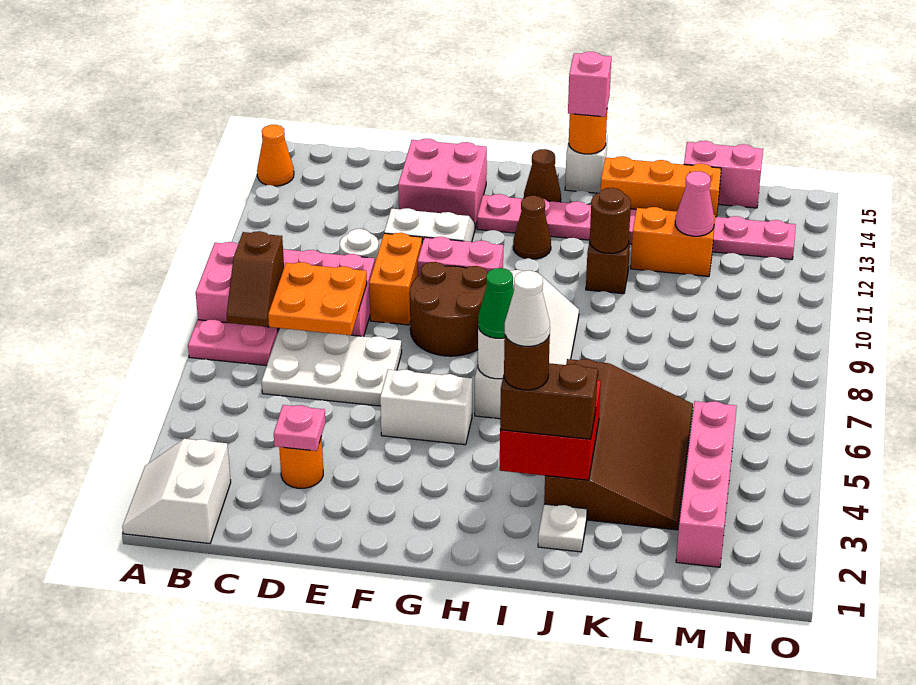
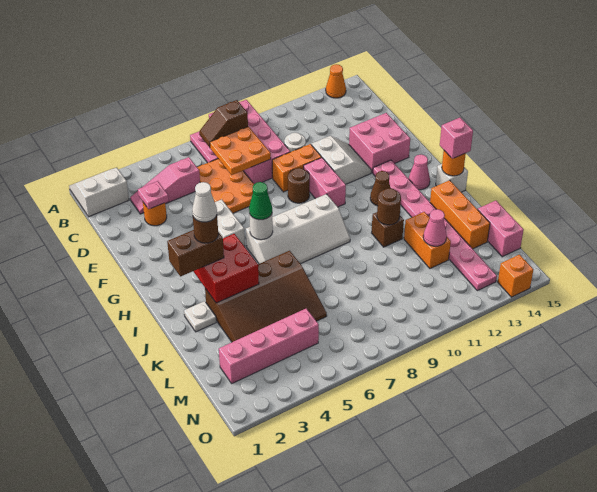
none -> pink 1x3 slope [130,157,200,214]
white 2x3 plate [262,328,402,406] -> orange 2x3 plate [197,159,254,213]
brown 2x2 round brick [410,262,487,356] -> brown 1x1 round brick [288,168,310,203]
brown 1x1 cone [524,149,561,202] -> pink 1x1 cone [408,155,430,190]
brown 1x2 brick [500,363,598,439] -> brown 1x2 brick turned to [167,230,224,277]
none -> orange 1x1 brick [498,255,533,297]

